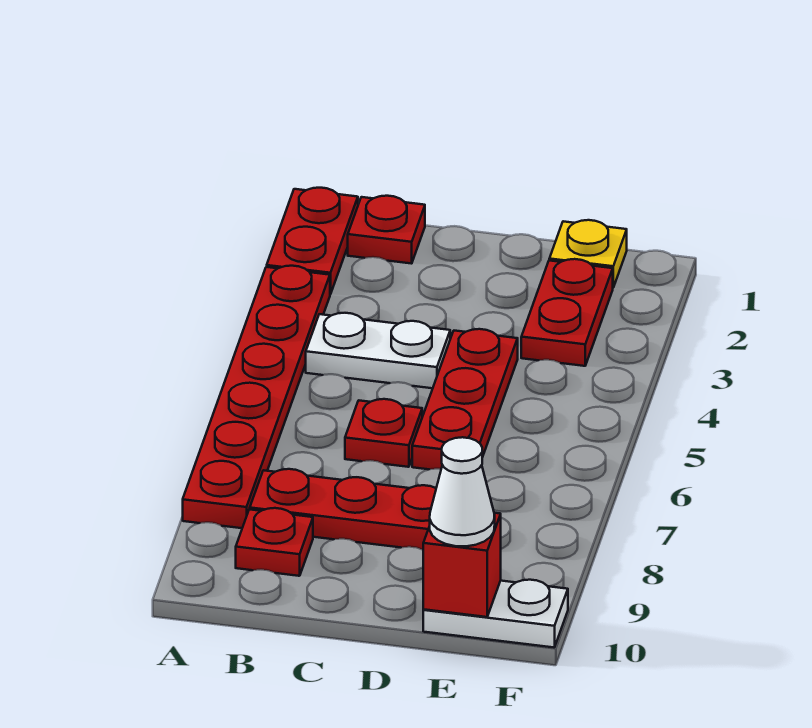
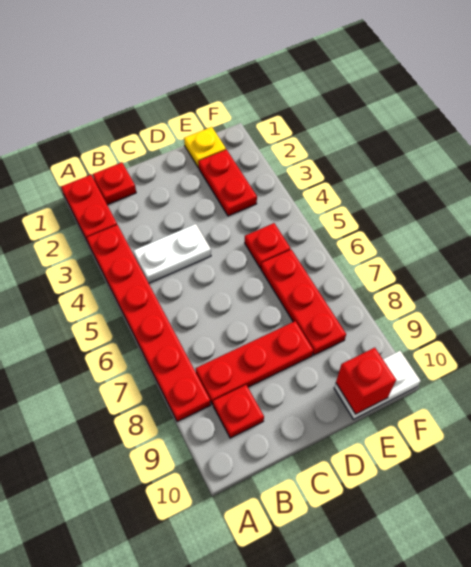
red 1x1 plate [345,399,422,467] -> red 1x1 plate moved to [245,223,291,268]
red 1x3 plate [412,329,518,469] -> red 1x3 plate moved to [261,250,346,355]
white 1x1 cone [430,437,495,546] -> none

